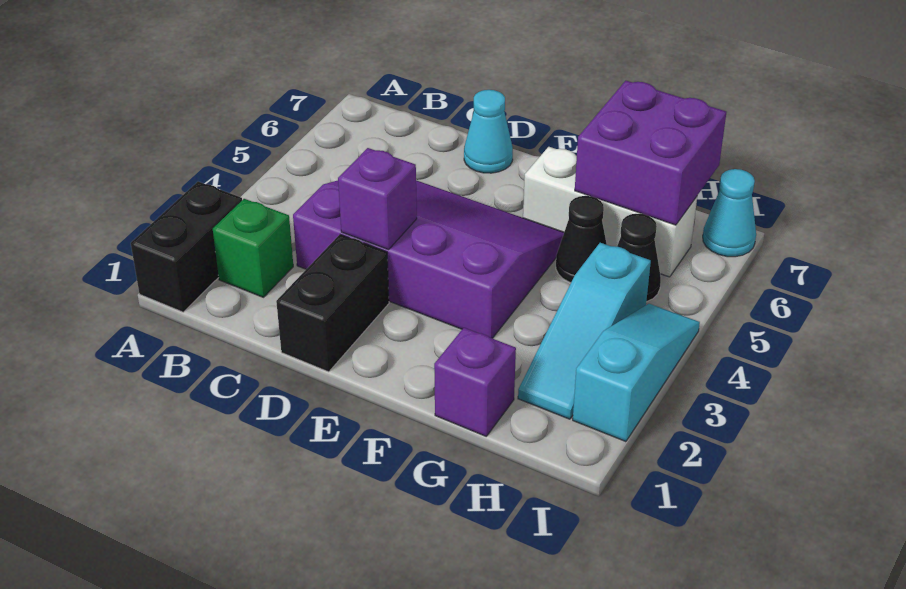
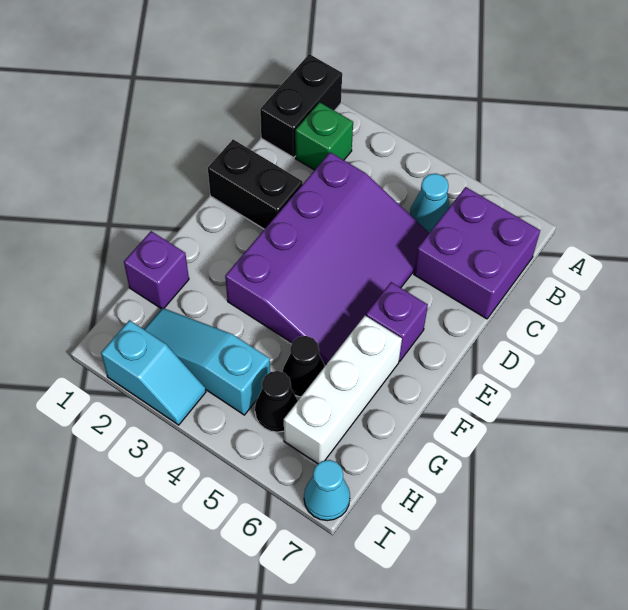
black 1x2 brick [131,182,242,312] -> black 1x2 brick turned to [260,54,342,158]
purple 1x1 brick [338,148,417,250] -> purple 1x1 brick moved to [366,282,428,361]
cyan 1x1 cone [464,90,513,173] -> cyan 1x1 cone moved to [410,173,450,233]
purple 2x2 brick [575,81,726,225] -> purple 2x2 brick moved to [414,187,540,319]
cyan 1x3 slope [573,304,700,442] -> cyan 1x2 slope [101,320,206,425]

